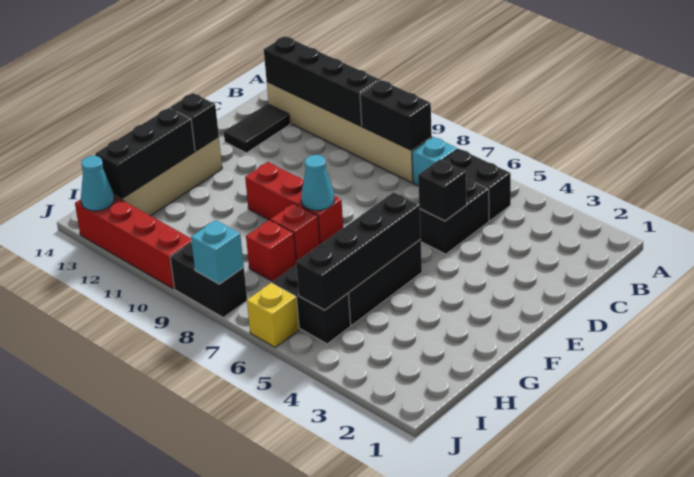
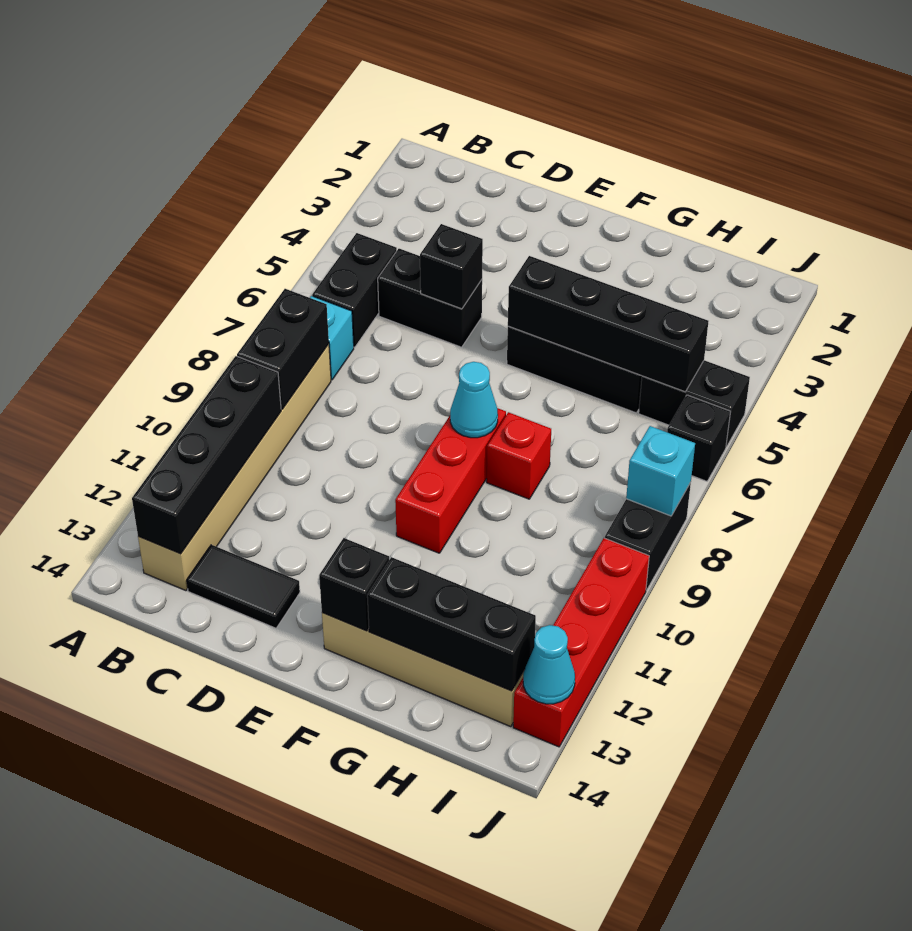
red 1x1 brick [246,220,296,282] -> none
black 1x2 brick [272,265,351,344] -> black 1x2 brick turned to [639,360,750,447]
yellow 1x1 brick [247,283,299,347] -> black 1x1 brick [667,395,731,481]

